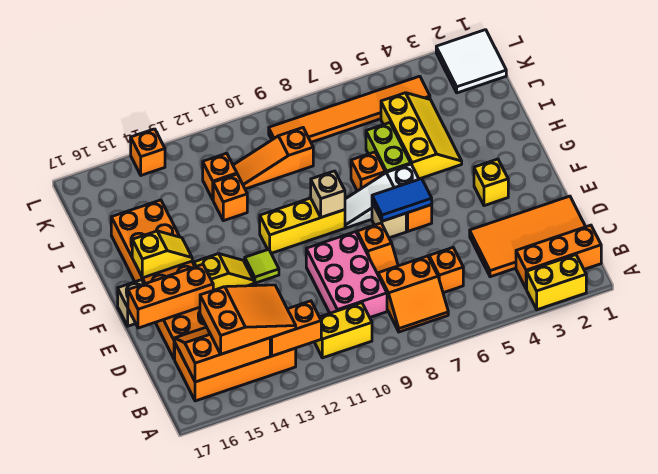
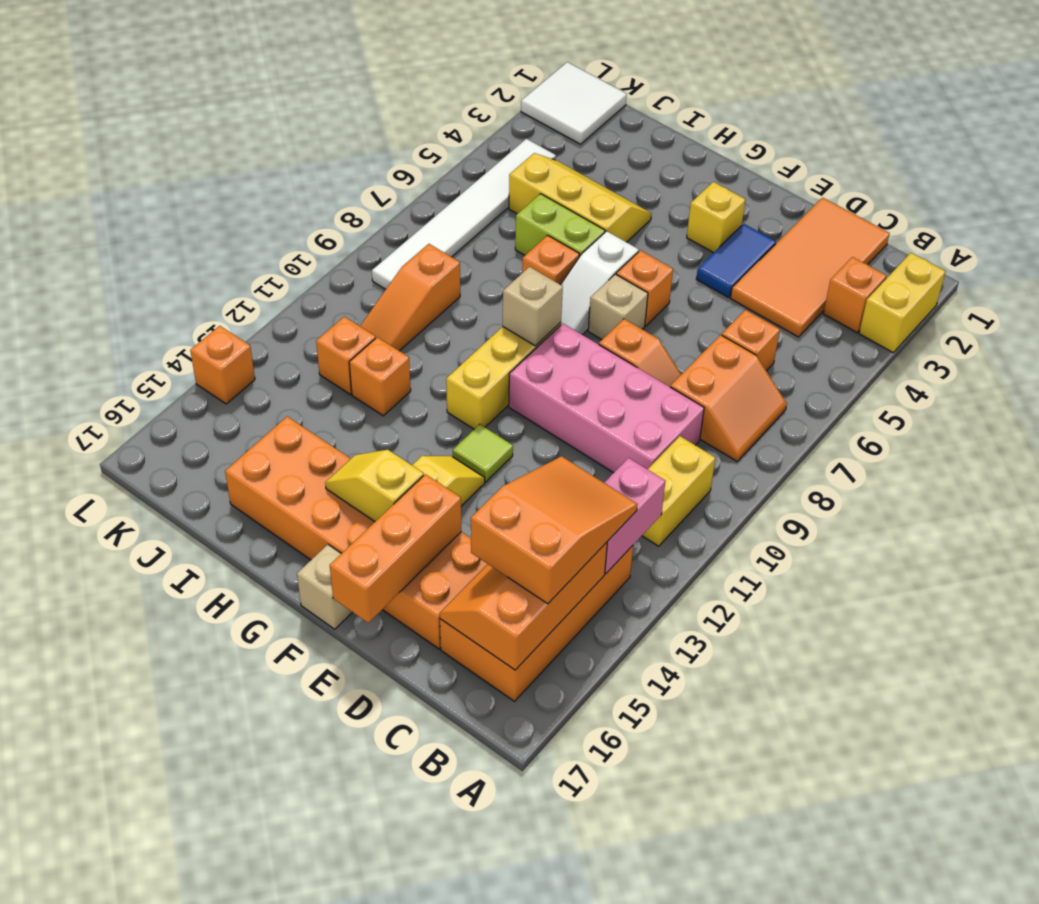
orange 1x3 brick [516,225,601,289] -> orange 1x1 brick [823,257,887,332]
orange 1x2 brick [270,301,321,356] -> pink 1x2 brick [604,458,665,574]
pink 2x3 brick [306,232,387,317] -> pink 2x4 brick [509,324,704,473]
blue 1x2 tile [372,179,432,221] -> blue 1x2 tile moved to [696,224,776,298]
yellow 1x2 slope [132,231,192,278] -> yellow 1x2 slope turned to [325,450,424,521]
orange 1x6 tile [269,76,430,142] -> white 1x6 tile [372,139,556,289]

